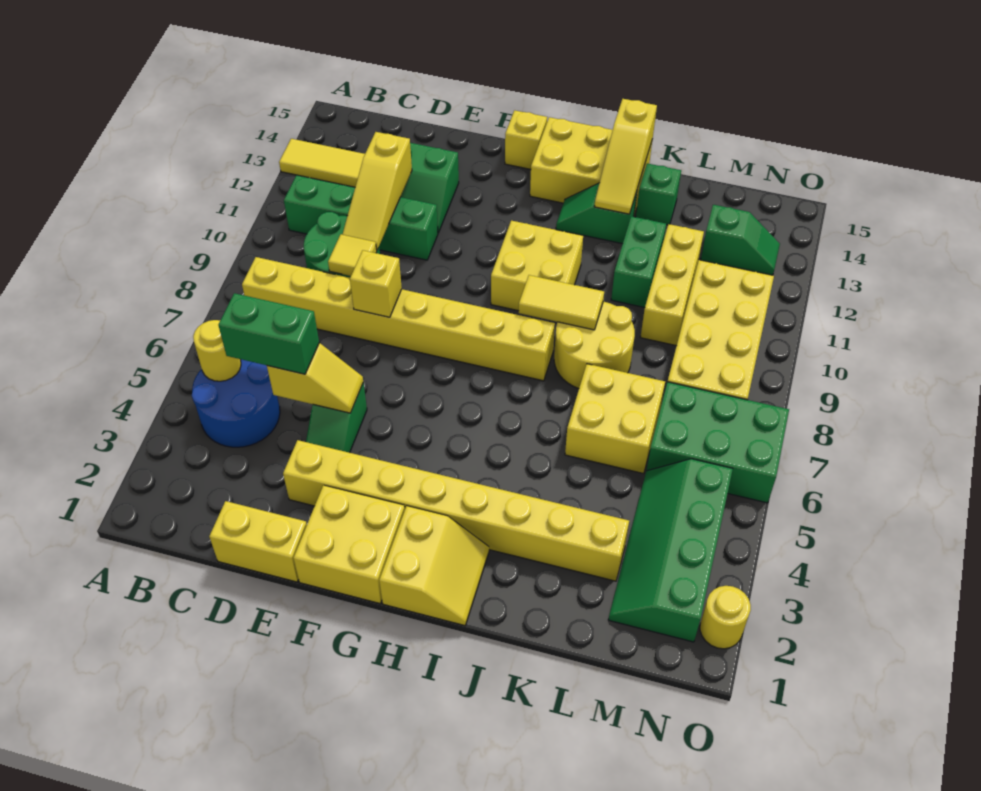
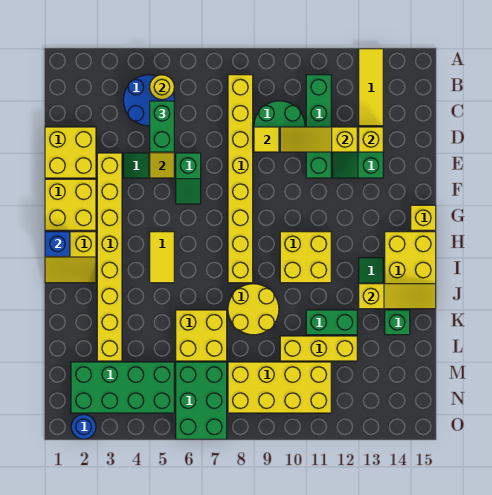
yellow 1x2 brick [209,501,307,582] -> yellow 2x2 brick [45,127,96,178]
yellow 1x1 brick [350,250,402,317] -> yellow 1x1 brick moved to [359,127,383,152]
none -> blue 1x1 brick [45,232,70,256]
yellow 1x2 tile [519,275,604,330] -> yellow 1x2 tile moved to [150,232,174,283]
yellow 1x3 slope [594,99,657,214] -> yellow 1x3 slope turned to [359,284,436,309]
green 2x4 slope [608,459,733,642] -> green 2x4 brick [71,362,174,413]
green 1x2 slope [701,205,780,275] -> green 1x2 slope moved to [176,153,201,204]
yellow 1x1 round brick [700,586,751,649] -> blue 1x1 round brick [71,414,96,439]

